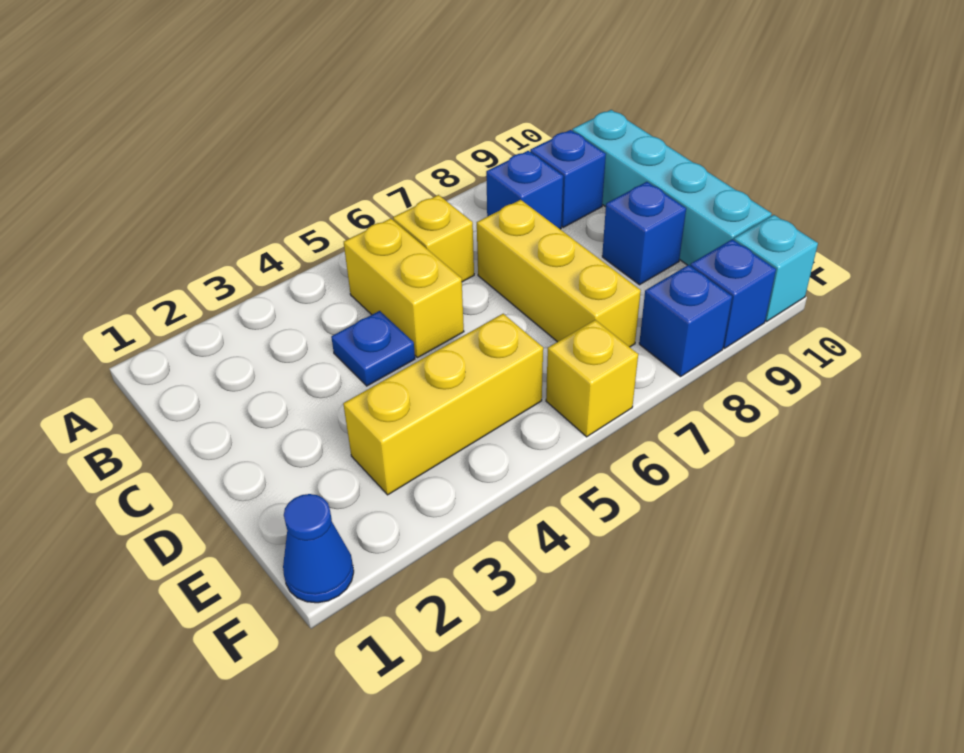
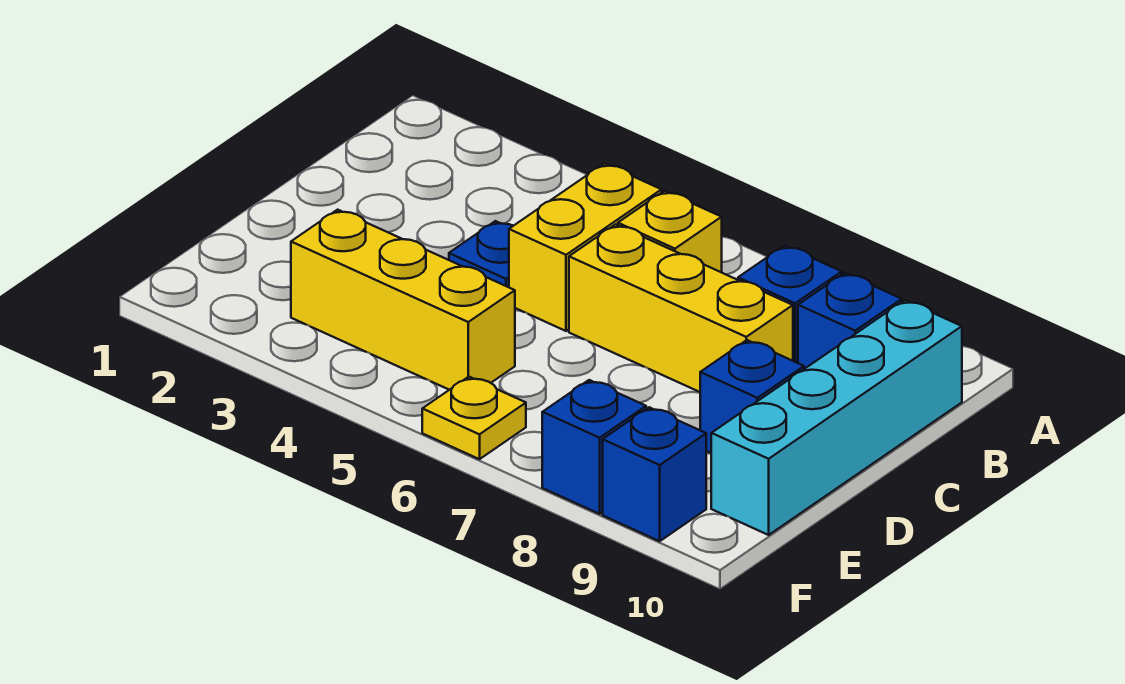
yellow 1x3 brick [477,200,641,347] -> yellow 1x3 brick turned to [569,224,793,392]
blue 1x1 cone [283,494,354,603] -> none
yellow 1x1 brick [546,320,638,437] -> yellow 1x1 plate [422,377,526,459]
cyan 1x1 brick [734,215,818,321] -> none

